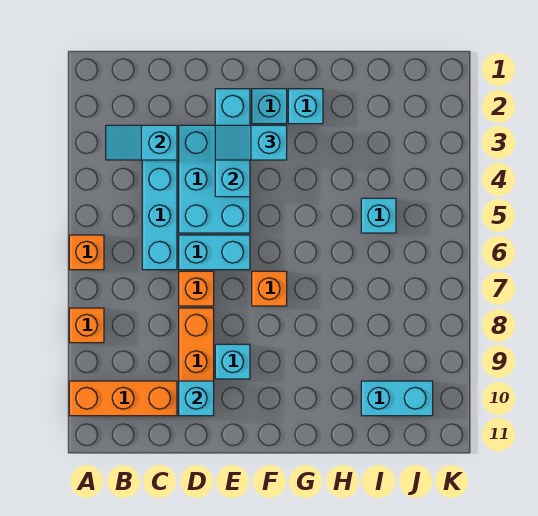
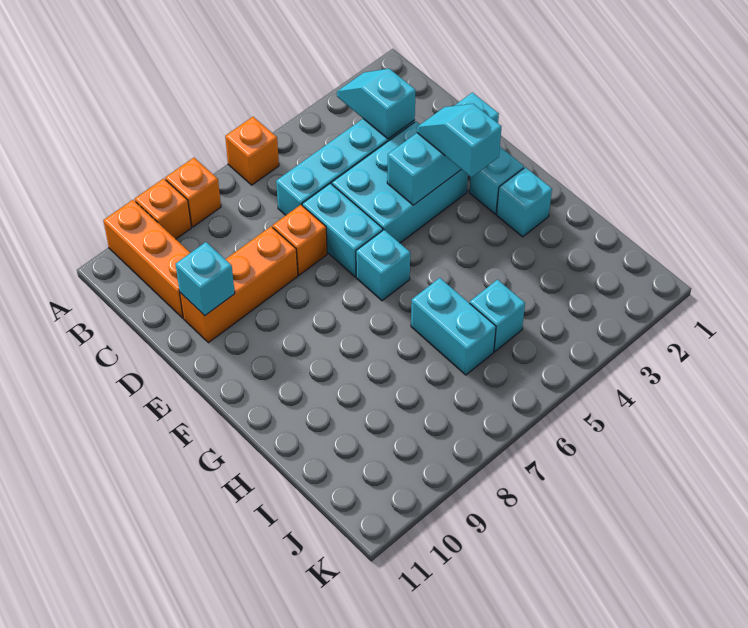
cyan 1x1 brick [215,344,250,379] -> cyan 1x1 brick moved to [356,230,410,301]
orange 1x1 brick [252,271,287,306] -> orange 1x1 brick moved to [135,178,191,239]
cyan 1x2 brick [361,381,433,416] -> cyan 1x2 brick moved to [411,278,496,375]

